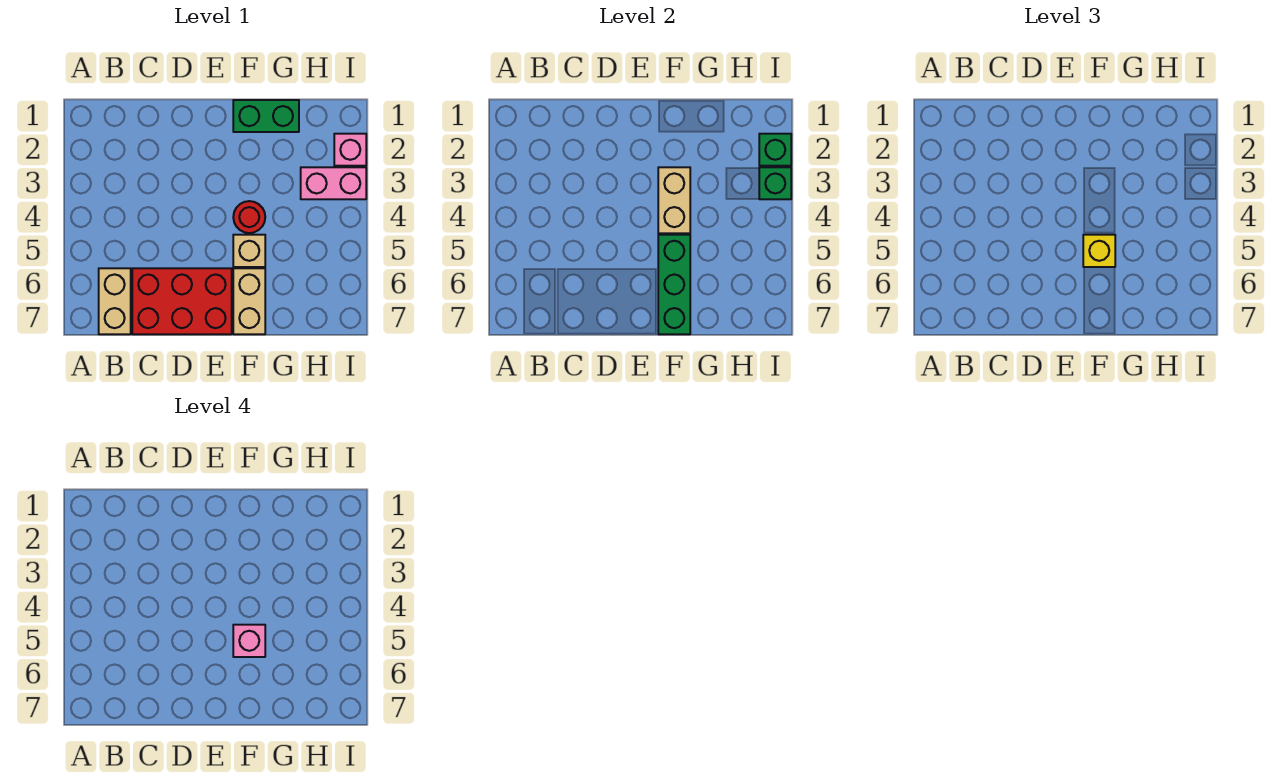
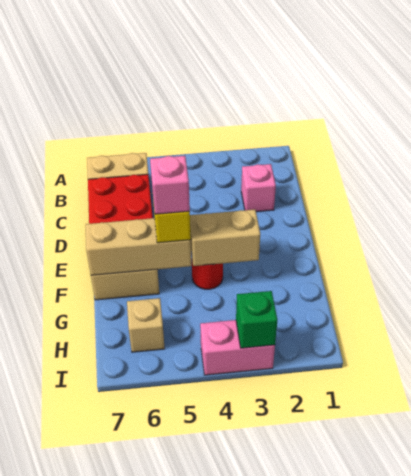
green 1x2 brick [233,100,299,132] -> none
tan 1x1 brick [233,235,265,267] -> tan 1x1 brick moved to [127,298,165,352]
green 1x3 brick [658,235,690,334] -> tan 1x3 brick [86,218,191,275]
pink 1x2 brick [301,167,366,199] -> pink 1x2 brick turned to [200,320,275,375]
pink 1x1 brick [334,134,366,166] -> pink 1x1 brick moved to [241,164,276,212]
green 1x1 brick [759,134,791,166] -> none

